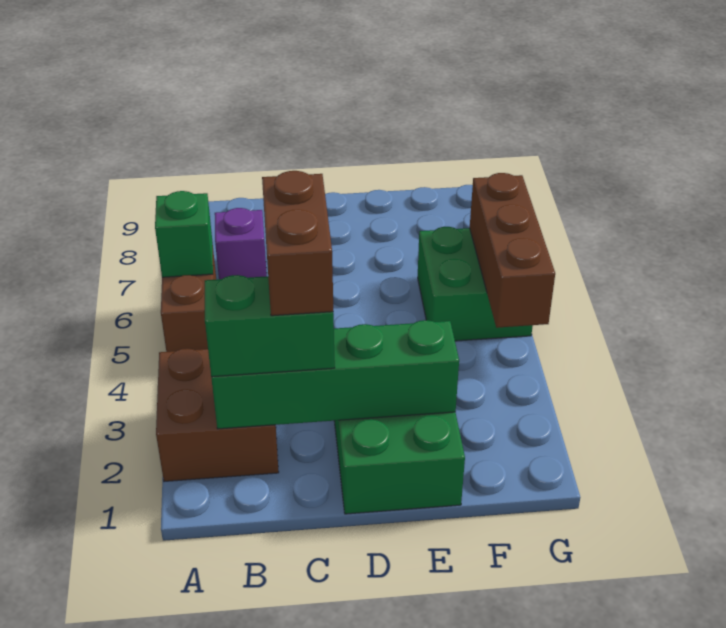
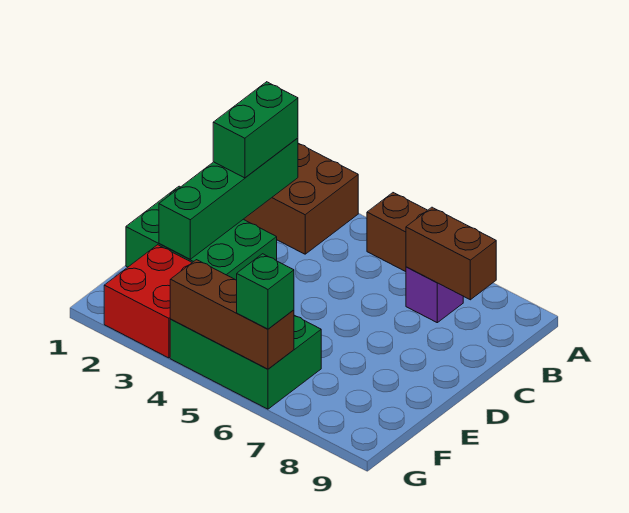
green 1x1 brick [155,191,213,277] -> green 1x1 brick moved to [237,254,294,329]
brown 1x2 brick [262,171,333,316] -> brown 1x2 brick moved to [406,207,496,300]
none -> red 2x2 brick [104,245,192,358]
green 2x2 brick [418,227,533,341] -> green 2x3 brick [170,315,321,409]

